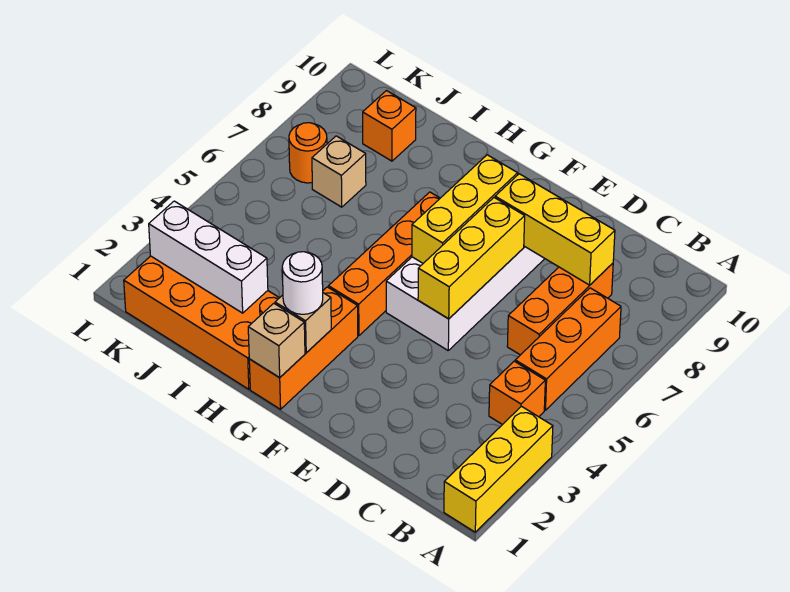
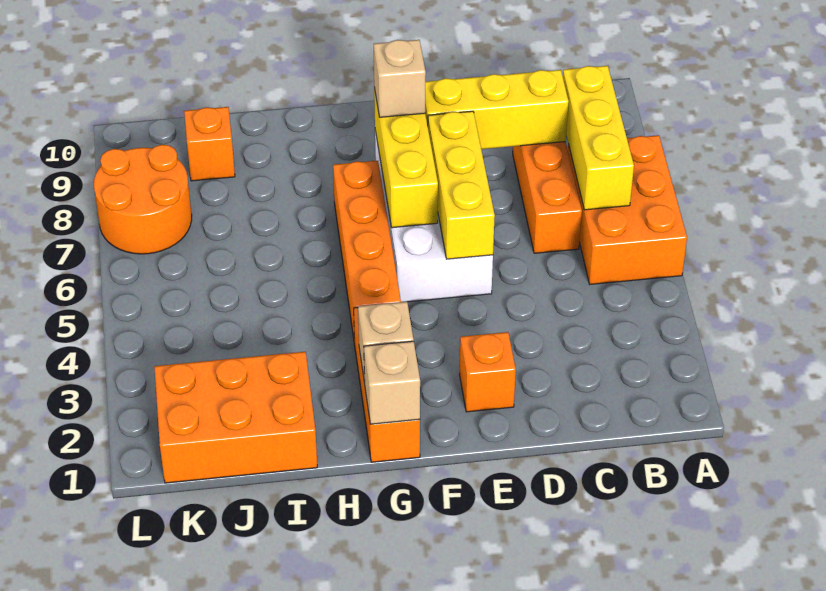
yellow 1x3 brick [444,406,553,532] -> yellow 1x3 brick moved to [563,66,634,210]
orange 1x1 brick [489,361,545,425] -> orange 1x1 brick moved to [460,332,516,412]
orange 1x3 brick [515,288,621,410] -> orange 2x3 brick [568,135,687,284]
white 1x1 round brick [282,252,323,314] -> none
orange 2x4 brick [124,256,279,389] -> orange 2x3 brick [154,352,317,483]
white 1x3 brick [149,201,268,313] -> none
tan 1x1 brick [312,136,366,207] -> tan 1x1 brick moved to [374,40,426,117]
orange 1x1 round brick [289,123,327,183] -> orange 2x2 round brick [94,145,192,254]

